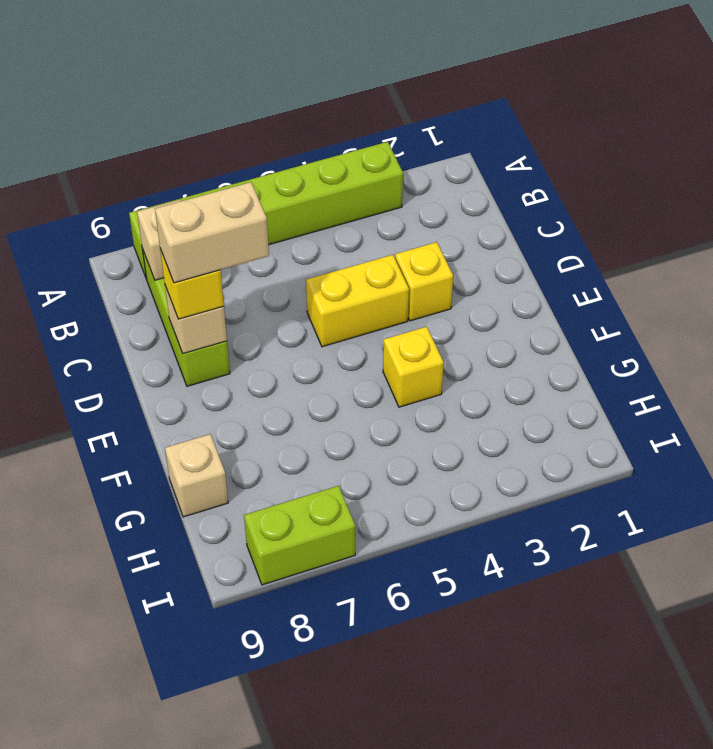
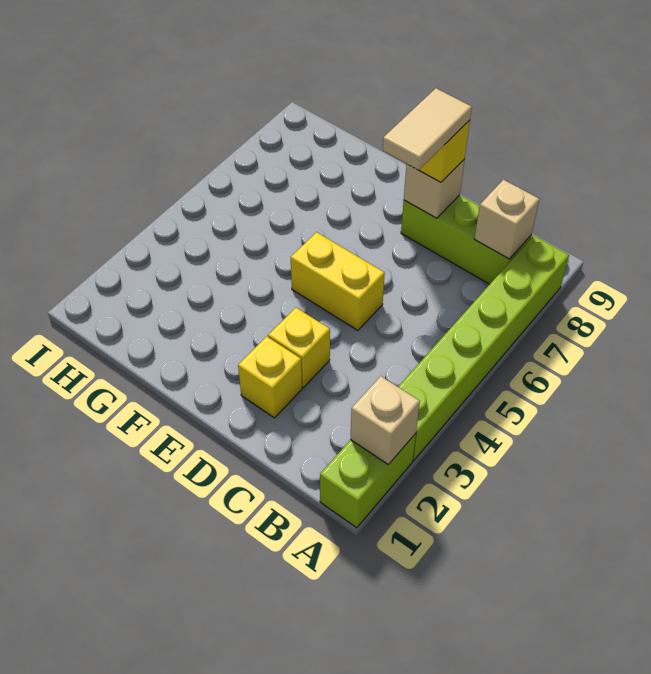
yellow 1x2 brick [306,255,409,347] -> yellow 1x2 brick turned to [291,232,385,330]
tan 1x2 brick [155,182,269,283] -> tan 1x2 tile [383,88,472,170]
yellow 1x1 brick [383,327,444,407] -> yellow 1x1 brick moved to [238,336,302,418]
tan 1x1 brick [165,434,228,517] -> tan 1x1 brick moved to [350,376,420,465]
lime 1x2 brick [244,486,355,585] -> lime 1x2 brick moved to [320,433,416,528]

